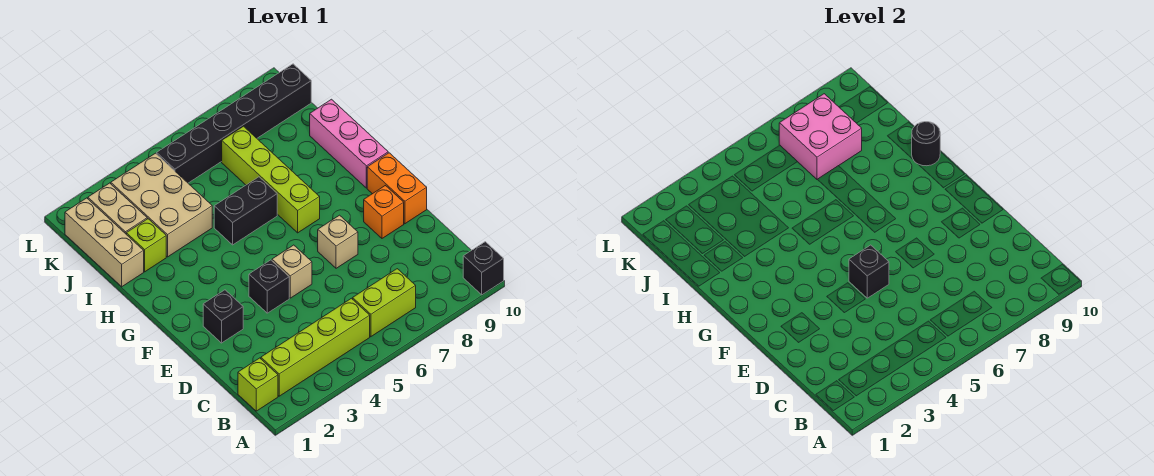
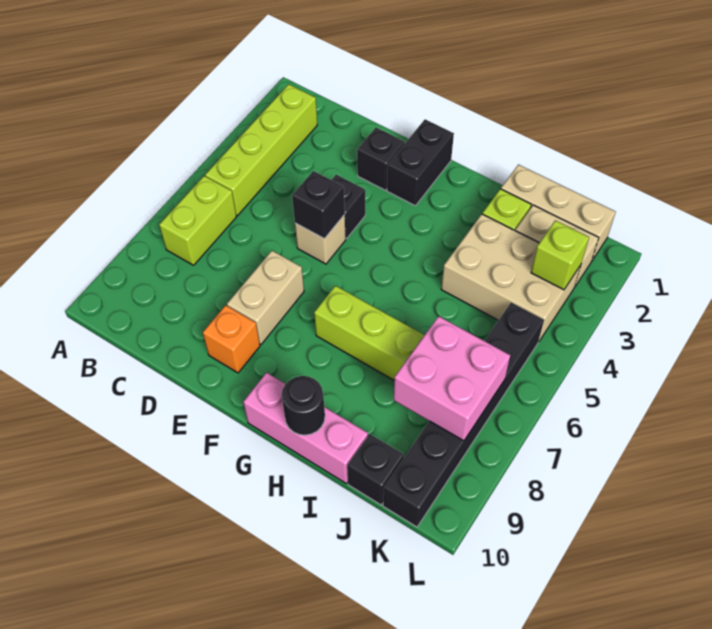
black 1x1 brick [463,242,504,295] -> black 1x1 brick moved to [347,434,404,505]
lime 1x1 brick [238,358,278,411] -> lime 1x1 brick moved to [531,220,589,290]
tan 1x1 brick [318,215,358,268] -> tan 1x2 brick [227,251,304,344]
orange 1x2 brick [367,153,427,224] -> none
black 1x2 brick [214,177,277,245] -> black 1x2 brick moved to [387,119,454,206]

